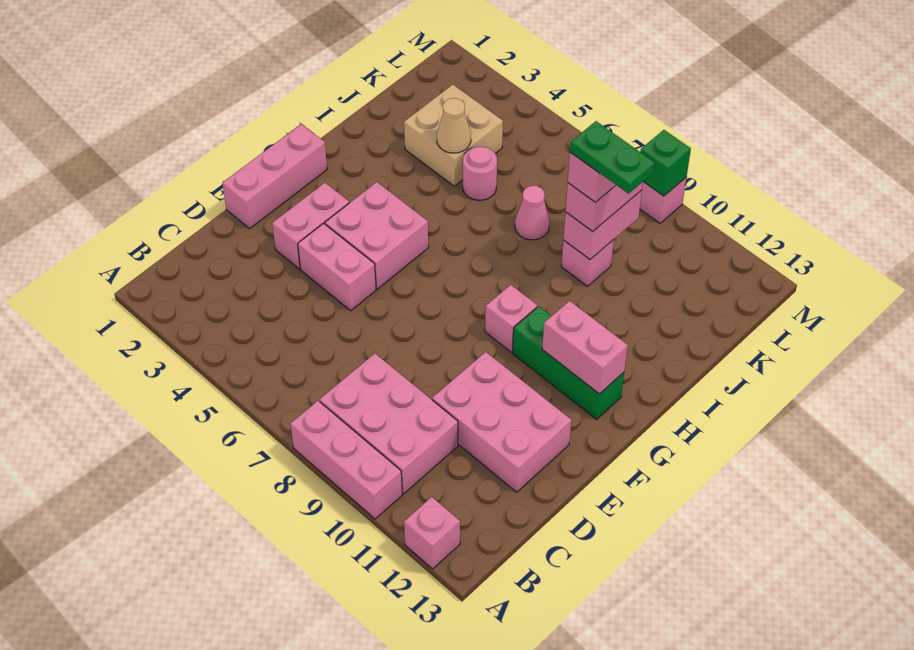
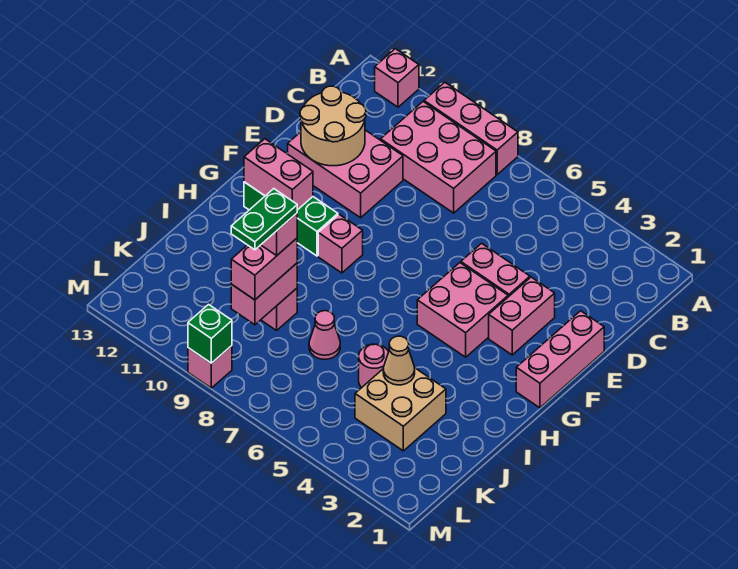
none -> tan 2x2 round brick [300,86,366,166]
green 1x2 plate [570,121,655,194] -> green 1x2 plate turned to [231,189,297,250]

